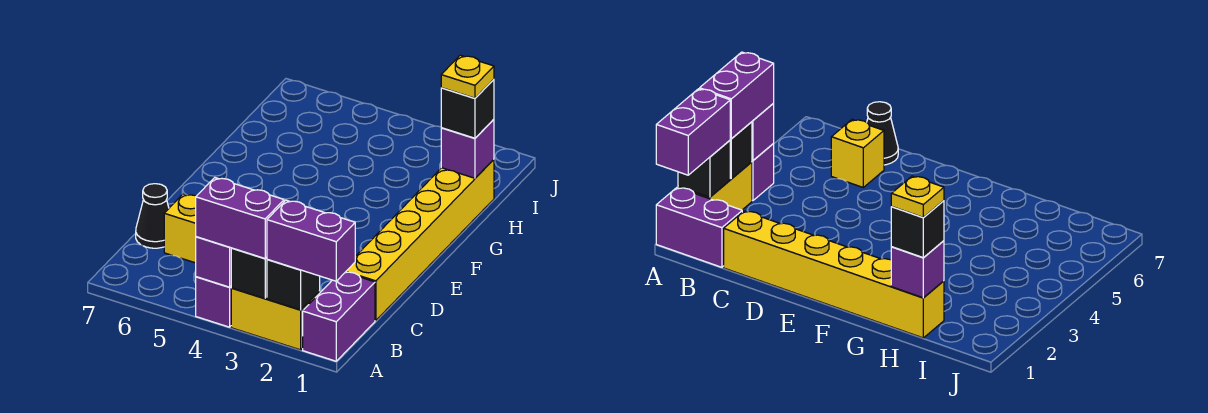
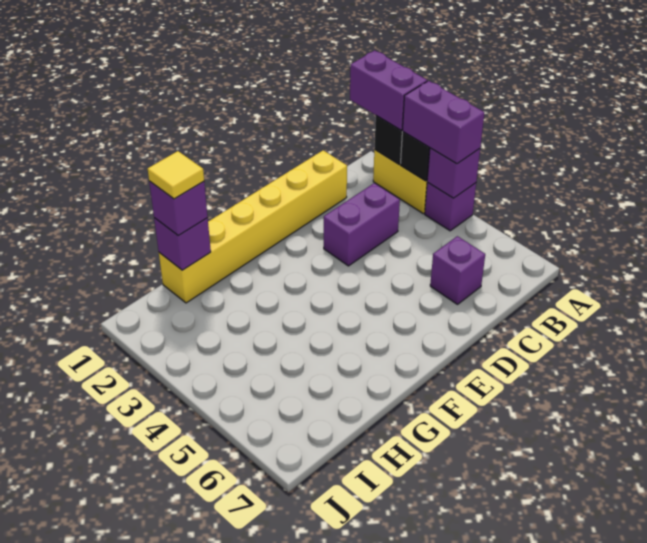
purple 1x2 brick [303,272,375,361] -> purple 1x2 brick moved to [324,183,400,266]
yellow 1x1 brick [164,194,196,263] -> purple 1x1 brick [430,236,485,304]
black 1x1 cone [136,184,169,248] -> none
black 1x1 brick [441,79,494,138] -> purple 1x1 brick [149,181,208,236]
yellow 1x1 plate [441,55,494,98] -> yellow 1x1 tile [148,151,204,199]

